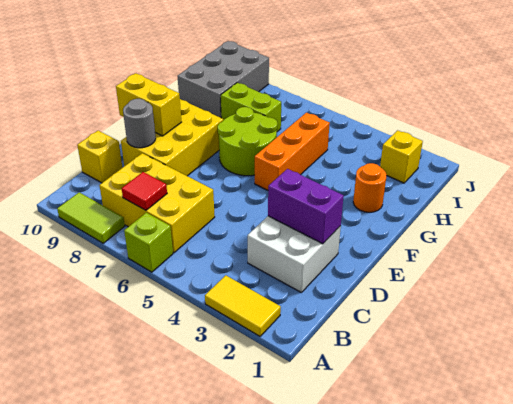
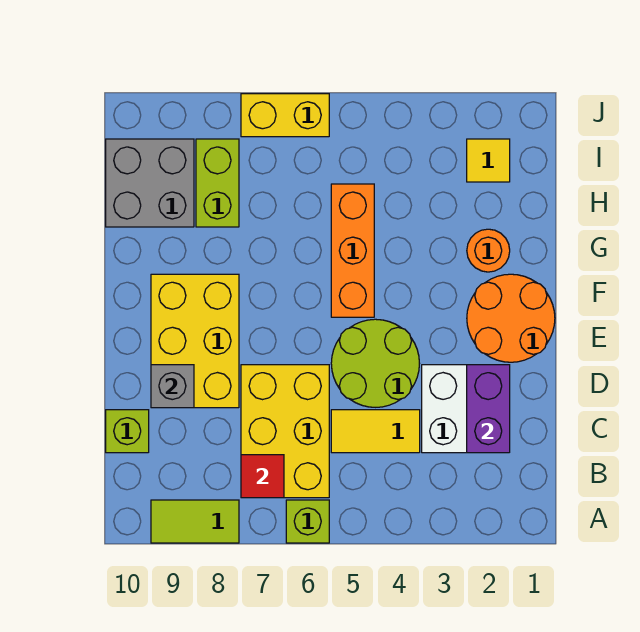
yellow 1x2 tile [205,275,281,336] -> yellow 1x2 tile moved to [331,410,420,453]
yellow 2x3 brick [99,153,215,253] -> yellow 2x3 brick turned to [241,365,329,498]
yellow 1x1 brick [77,131,122,183] -> lime 1x1 brick [106,410,149,453]
purple 1x2 brick [268,169,344,244] -> purple 1x2 brick turned to [467,365,510,453]
grey 1x1 round brick [123,99,156,148] -> grey 1x1 brick [151,365,194,408]
none -> orange 2x2 round brick [467,274,555,362]
yellow 1x2 brick [116,73,181,136] -> yellow 1x2 brick moved to [241,94,329,137]
lime 2x2 round brick [218,107,278,176] -> lime 2x2 round brick moved to [331,319,419,407]
lime 1x2 brick [221,83,281,132] -> lime 1x2 brick turned to [196,139,239,227]
grey 2x3 brick [178,41,269,118] -> grey 2x2 brick [106,139,194,227]
yellow 1x1 brick [380,130,423,183] -> yellow 1x1 tile [467,139,510,182]

